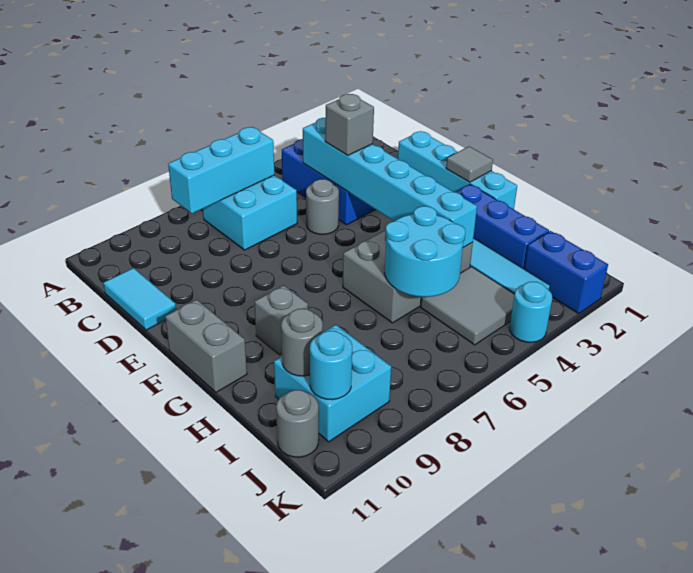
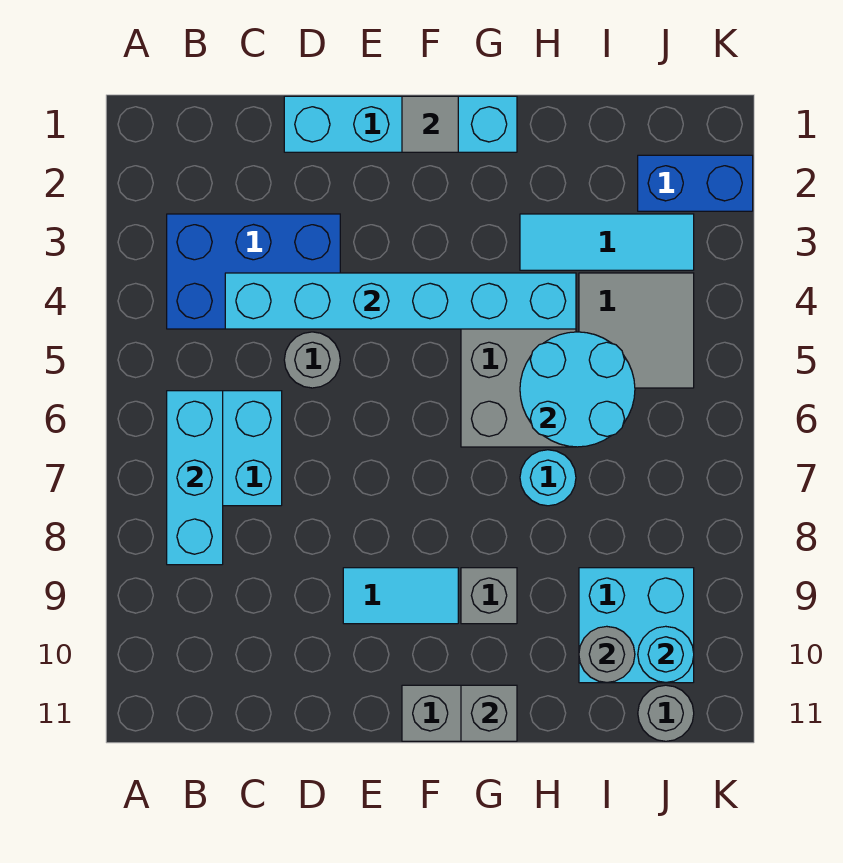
cyan 1x2 tile [104,268,176,330] -> cyan 1x2 tile moved to [343,568,458,624]
grey 1x1 brick [325,94,374,156] -> grey 1x1 brick moved to [461,685,517,741]
blue 1x3 brick [456,184,549,269] -> none
cyan 1x1 round brick [510,282,552,342] -> cyan 1x1 round brick moved to [520,450,576,506]

